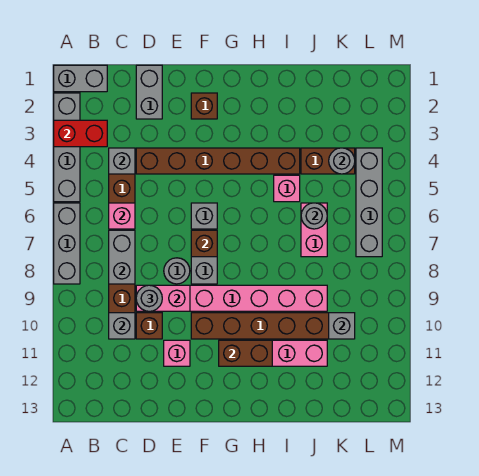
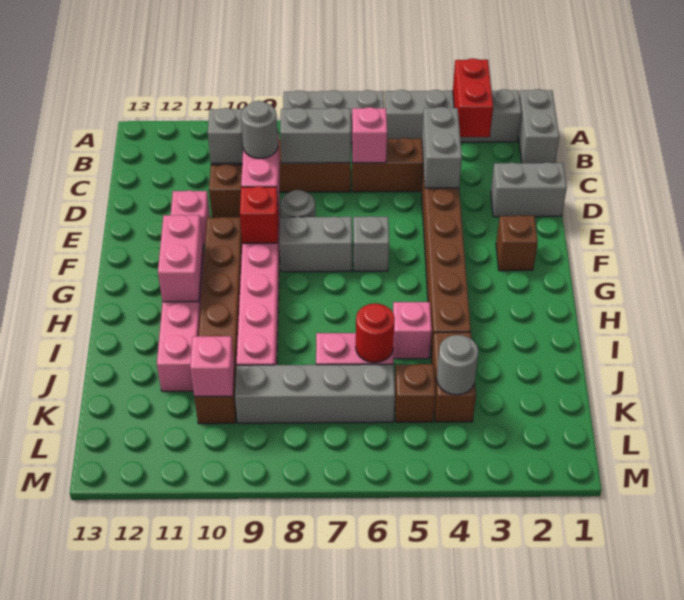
grey 1x1 brick [109,148,135,174] -> grey 1x2 brick [422,107,462,188]
brown 1x1 brick [191,230,217,257] -> brown 1x1 brick moved to [395,364,436,422]
none -> red 1x1 brick [240,186,278,243]
brown 1x2 brick [219,340,272,366] -> pink 1x2 brick [158,215,203,302]
grey 1x1 round brick [301,203,327,229] -> red 1x1 round brick [356,304,395,363]
grey 1x1 brick [329,313,355,339] -> pink 1x1 brick [190,336,234,396]
grey 1x4 brick [356,148,382,257] -> grey 1x4 brick moved to [235,364,395,423]

